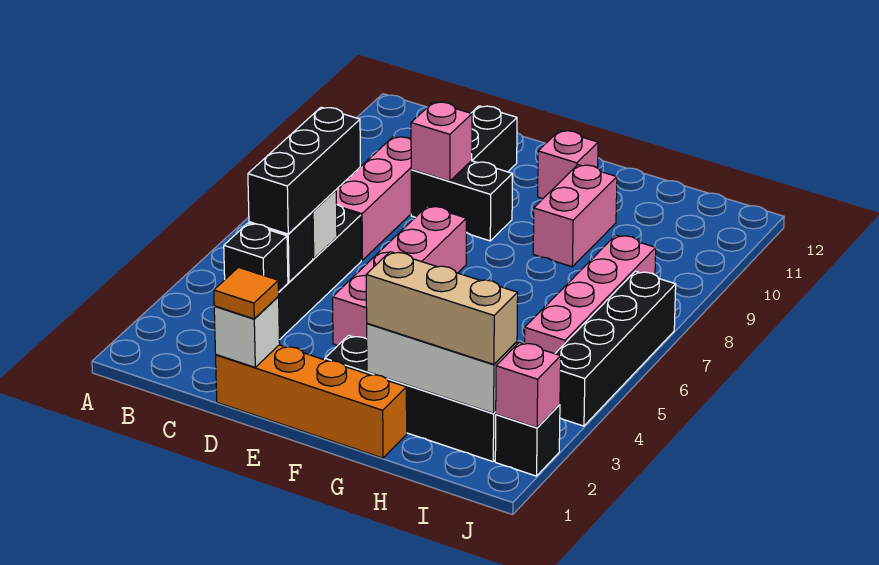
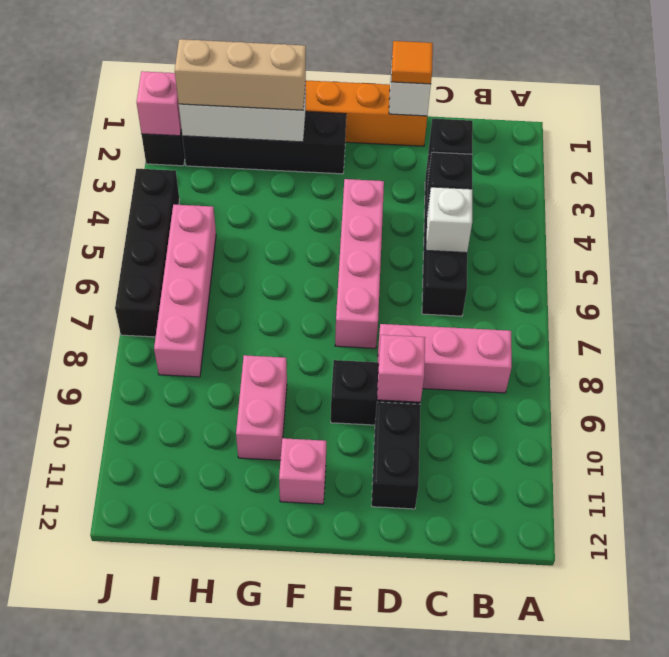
black 1x3 brick [248,107,360,234] -> none
pink 1x3 brick [336,137,412,260] -> pink 1x3 brick turned to [378,324,512,393]

